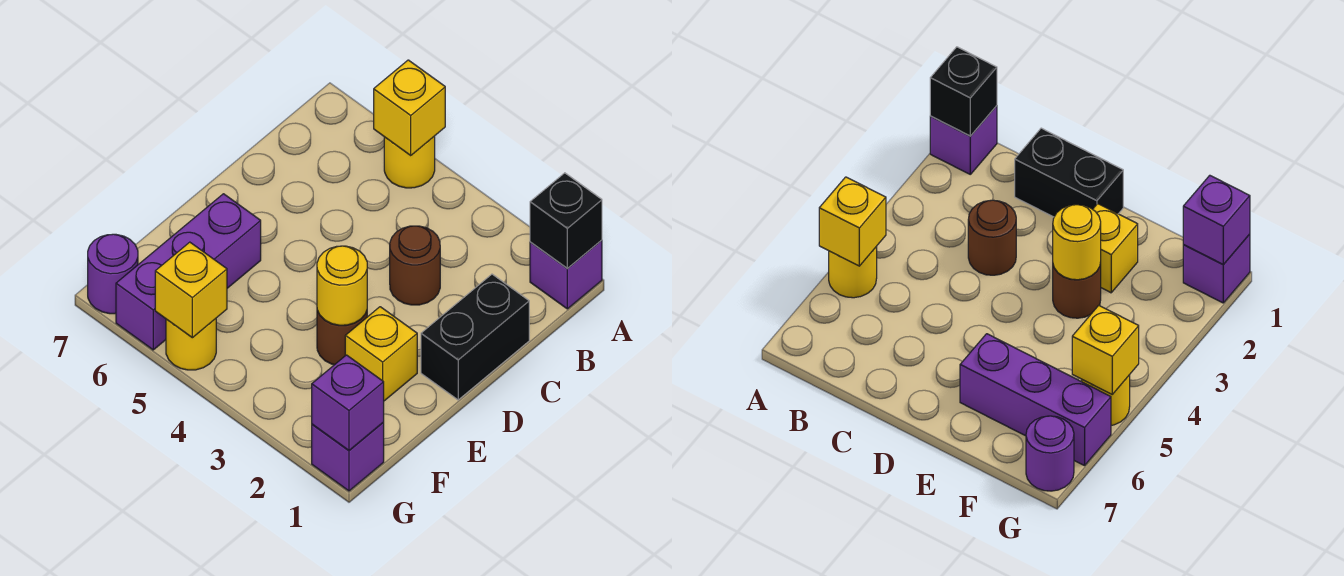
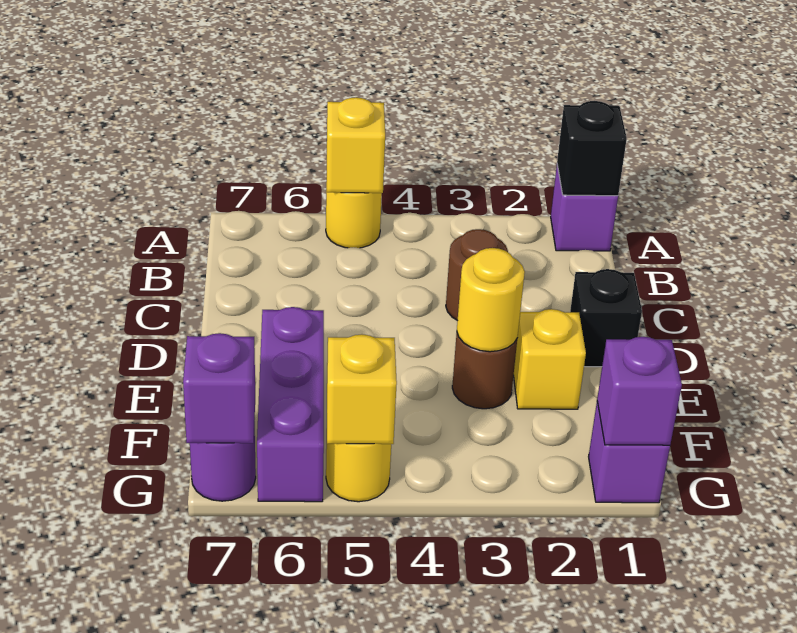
black 1x2 brick [421,274,529,400] -> black 1x1 brick [570,269,642,367]
none -> purple 1x1 brick [183,333,255,443]

